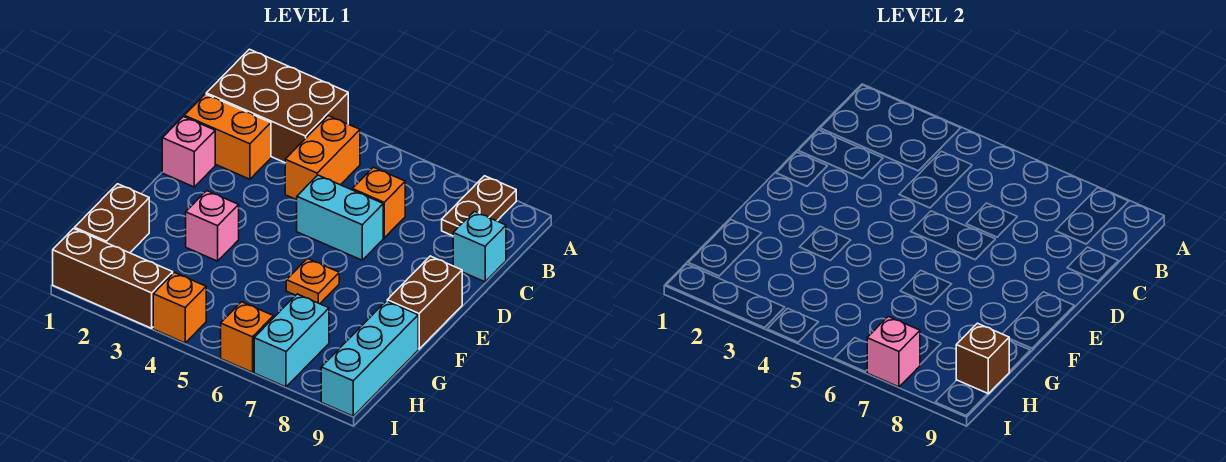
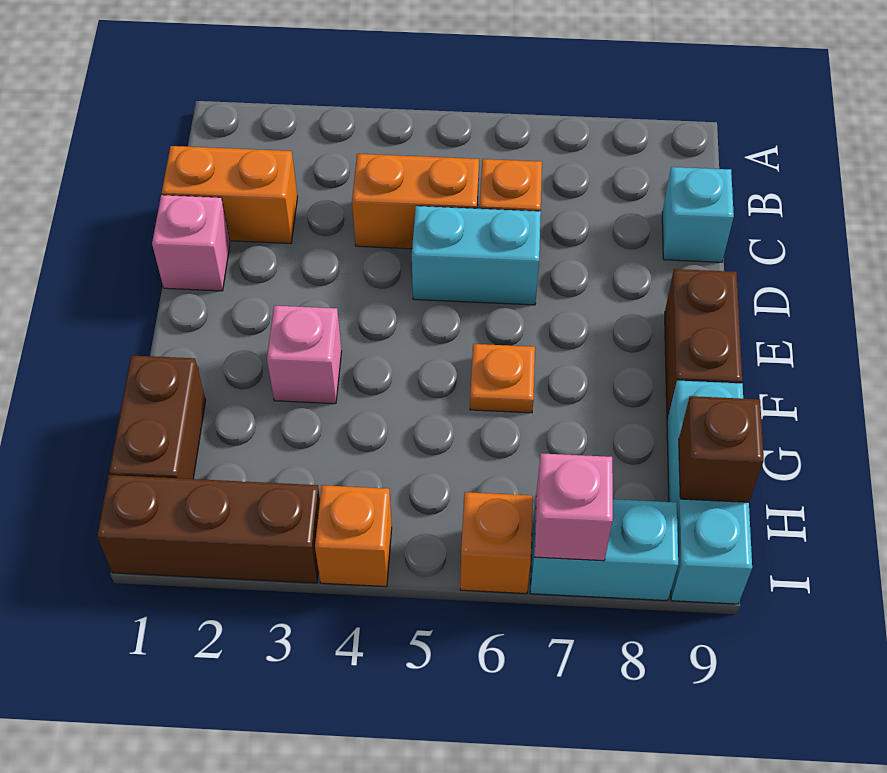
brown 2x3 brick [206,49,348,163] -> none
brown 1x2 plate [442,176,516,236] -> none
orange 1x2 brick [285,116,360,200] -> orange 1x2 brick turned to [352,154,479,249]
cyan 1x2 brick [254,294,329,387] -> cyan 1x2 brick turned to [530,499,678,601]

